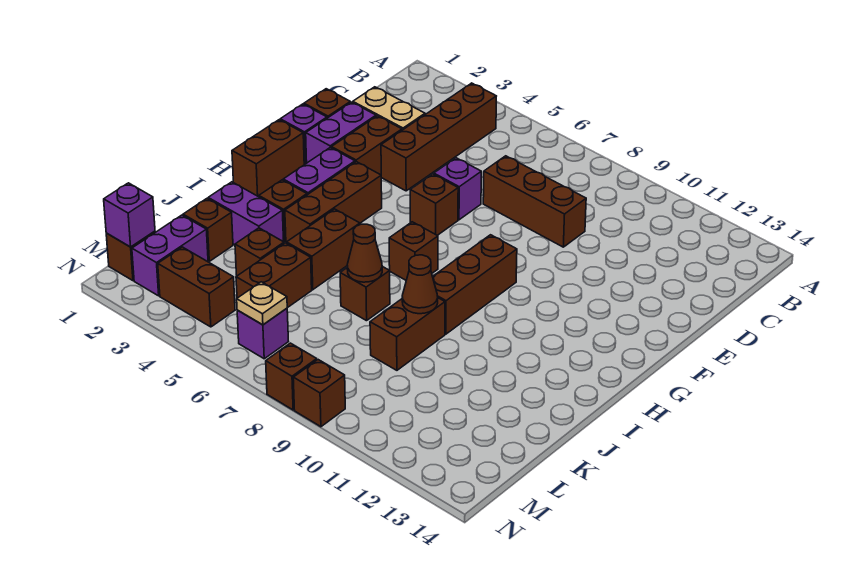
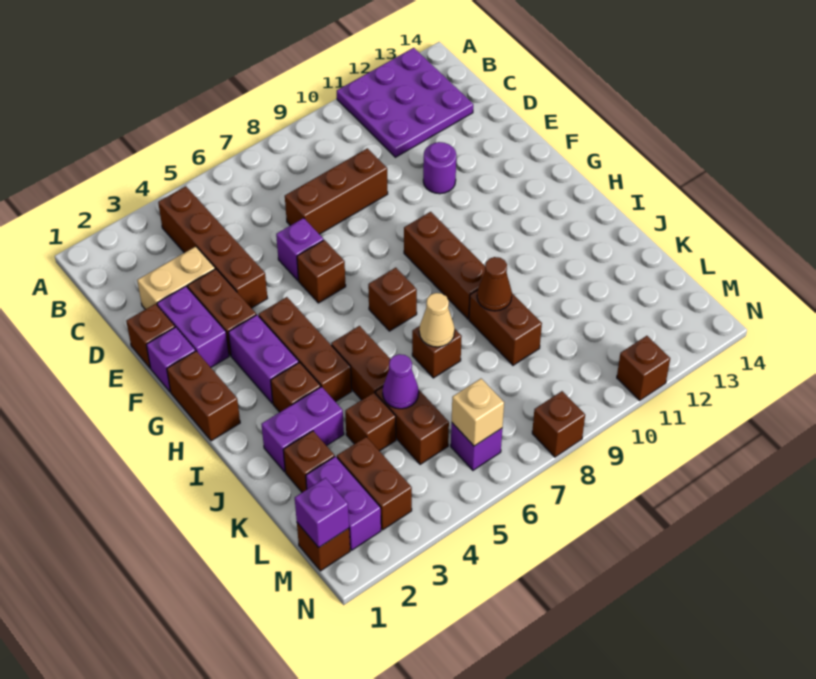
none -> purple 3x3 plate [337,48,473,157]
none -> purple 1x1 round brick [423,142,456,194]
brown 1x1 cone [347,224,382,282] -> tan 1x1 cone [419,293,455,347]
none -> purple 1x1 cone [383,354,419,409]
brown 1x2 brick [158,247,235,327] -> brown 1x2 brick turned to [337,437,412,530]
tan 1x1 plate [237,282,287,325] -> tan 1x1 brick [452,379,504,446]
brown 1x1 brick [293,360,345,427] -> brown 1x1 brick moved to [617,336,670,400]

